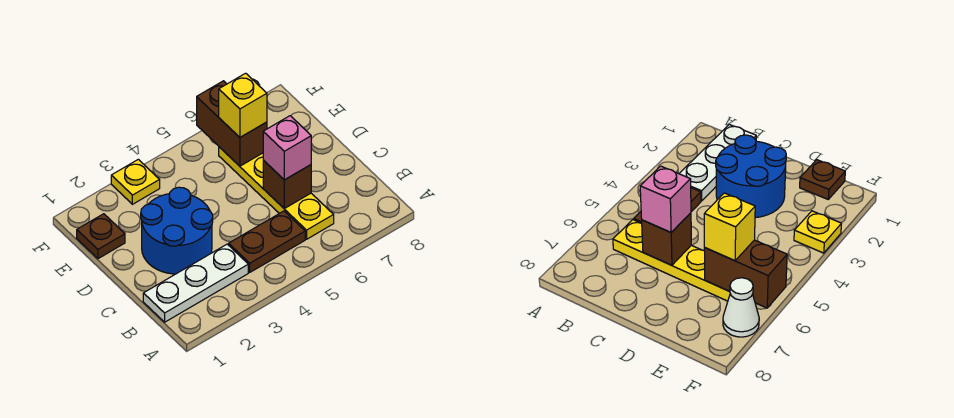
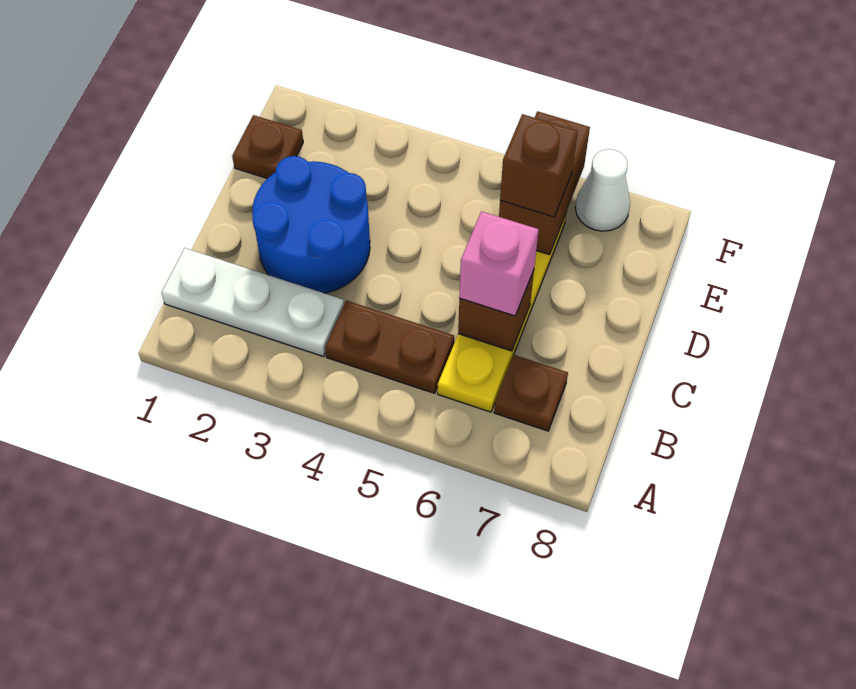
none -> brown 1x1 plate [494,355,568,431]
yellow 1x1 brick [219,73,267,137] -> brown 1x1 brick [500,114,578,217]
yellow 1x1 plate [111,159,160,204] -> none

